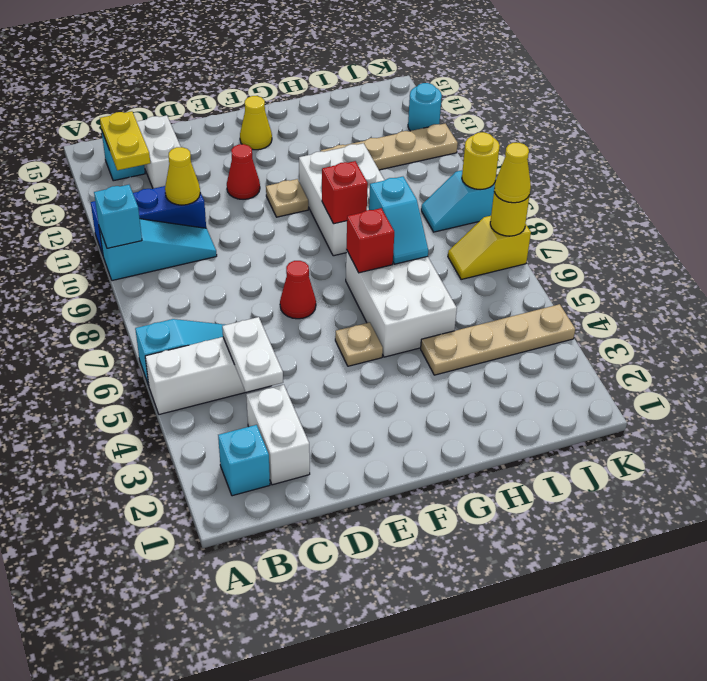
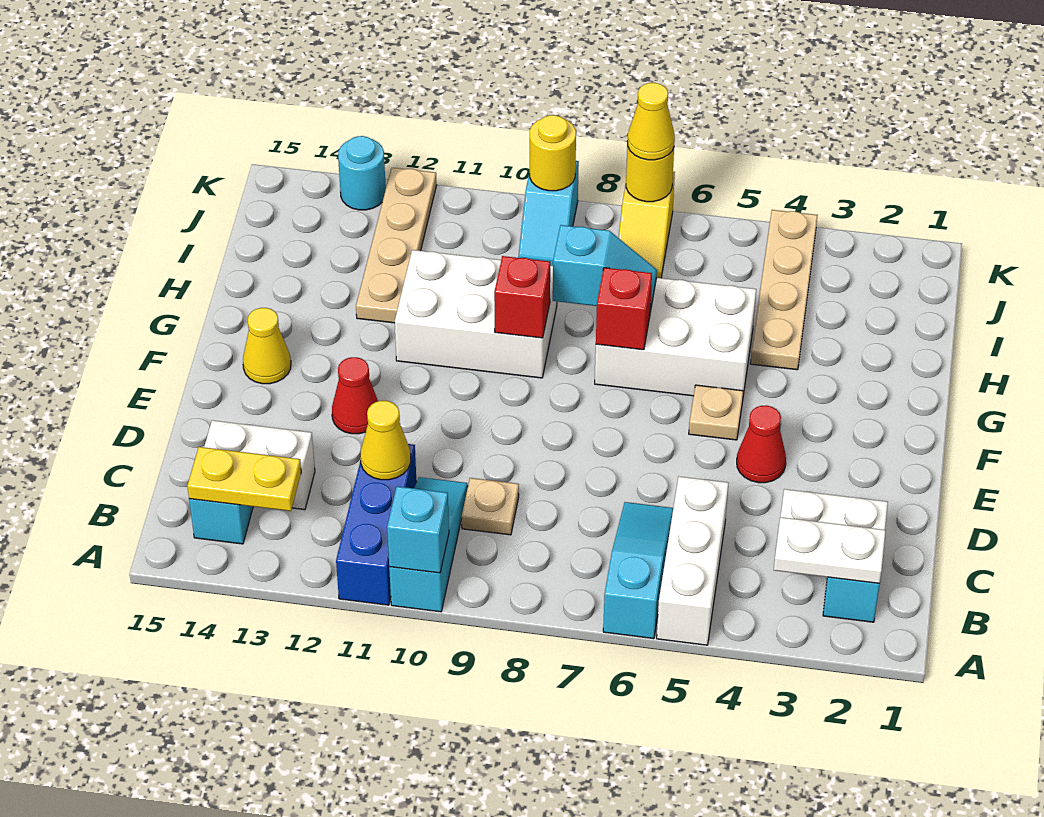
white 1x2 plate [222,317,283,392] -> white 1x2 plate moved to [774,517,886,583]
red 1x1 cone [280,261,316,319] -> red 1x1 cone moved to [737,405,786,483]
tan 1x1 plate [266,179,308,217] -> tan 1x1 plate moved to [462,478,519,535]

